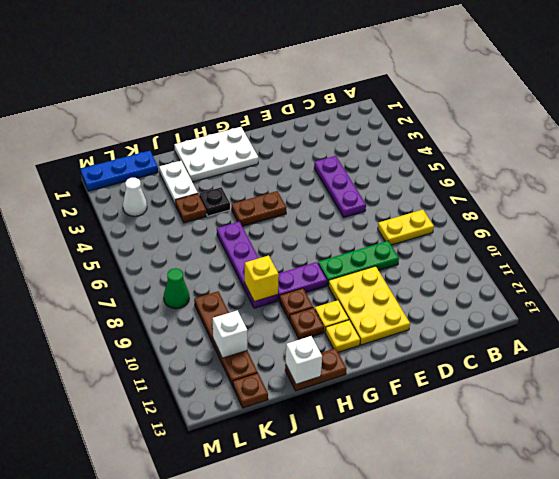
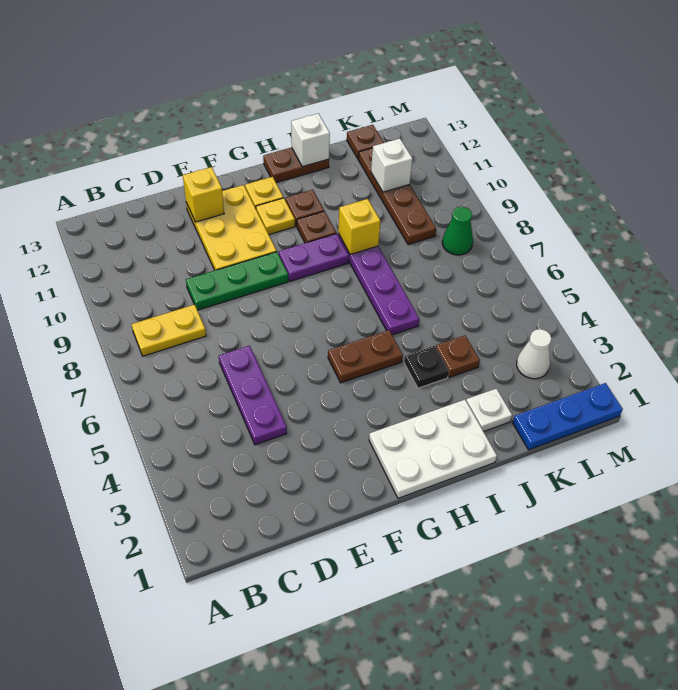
none -> yellow 1x1 brick [183,167,224,222]
white 1x2 plate [159,161,198,205] -> white 1x1 plate [466,389,512,432]

